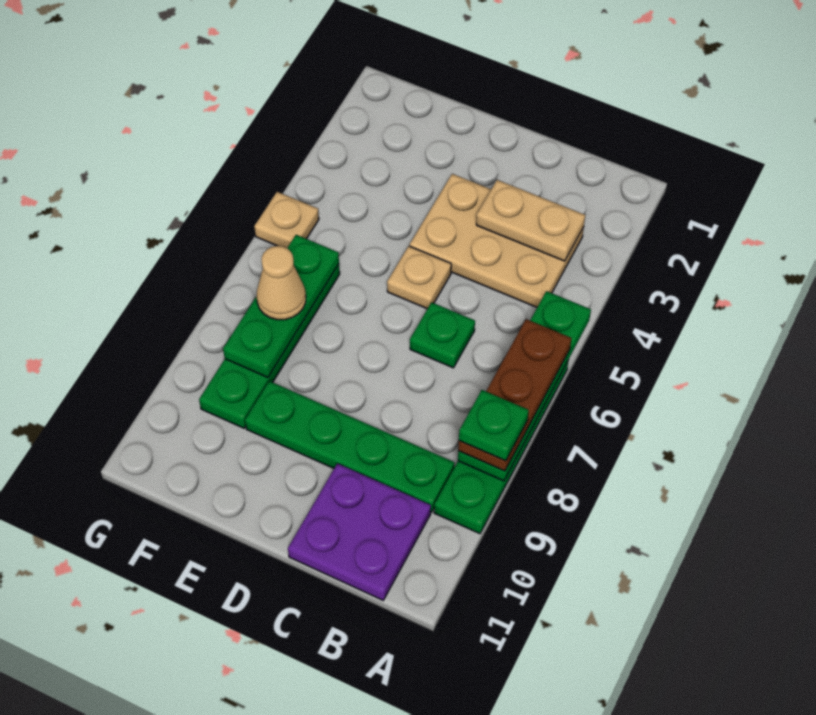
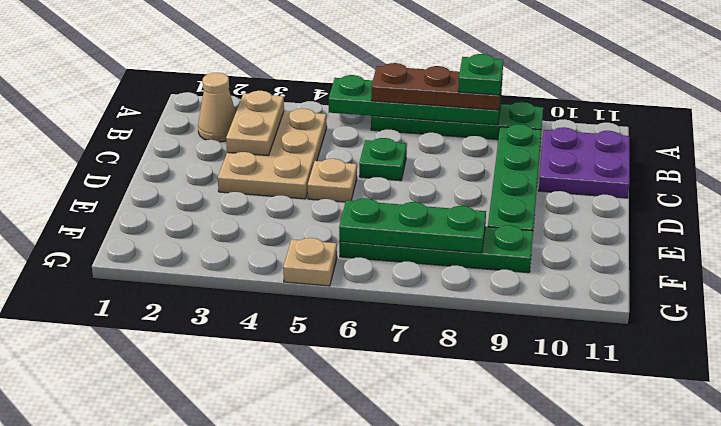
tan 1x1 cone [257,246,306,320] -> tan 1x1 cone moved to [198,73,236,142]

